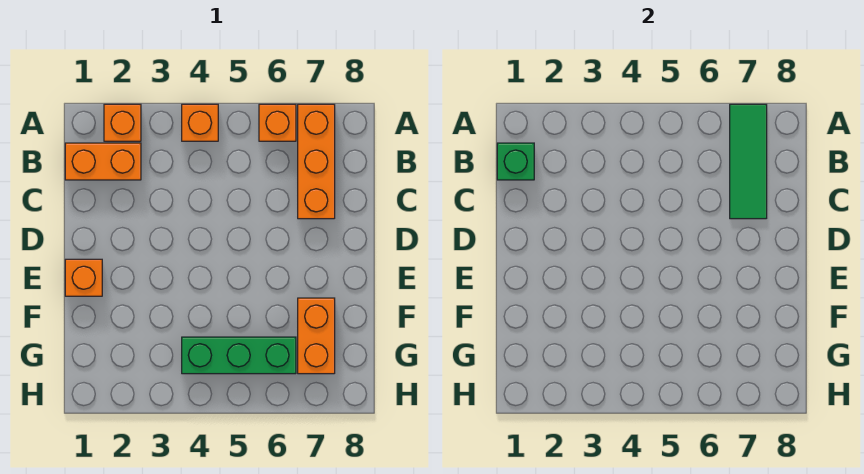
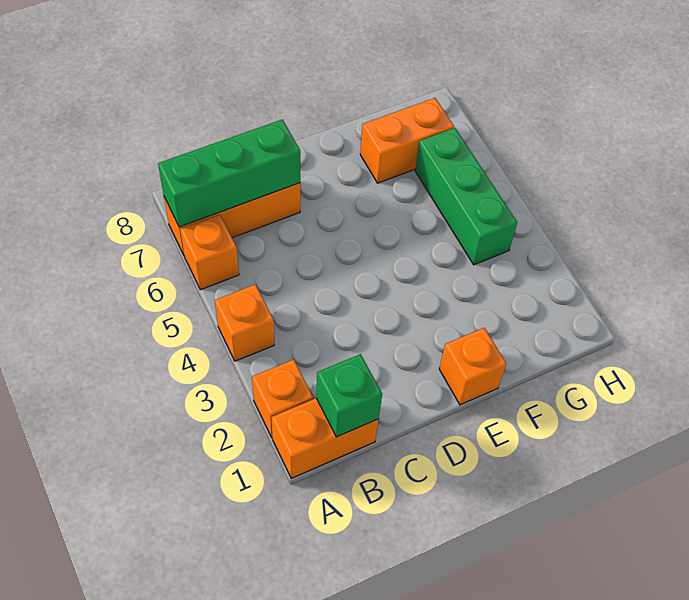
green 1x3 tile [730,104,767,219] -> green 1x3 brick [158,120,300,227]
orange 1x2 brick [65,143,141,180] -> orange 1x2 brick turned to [272,398,379,478]

